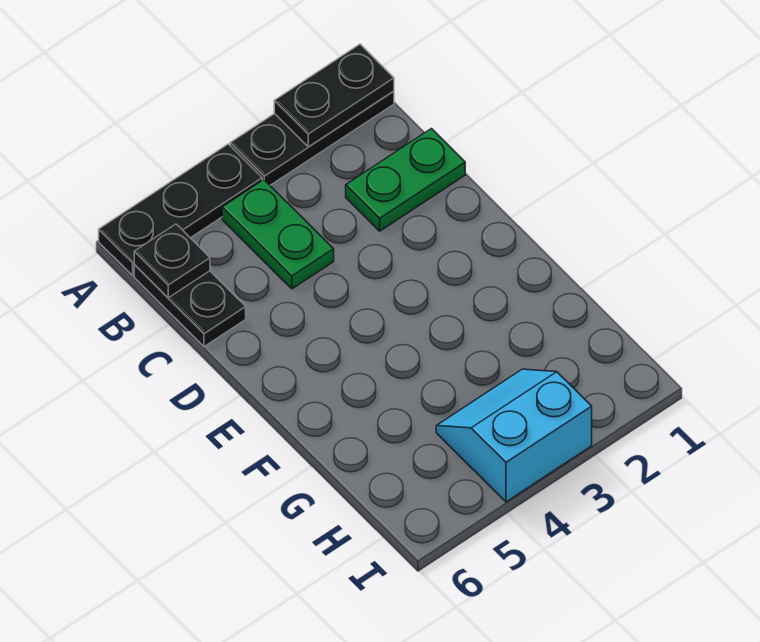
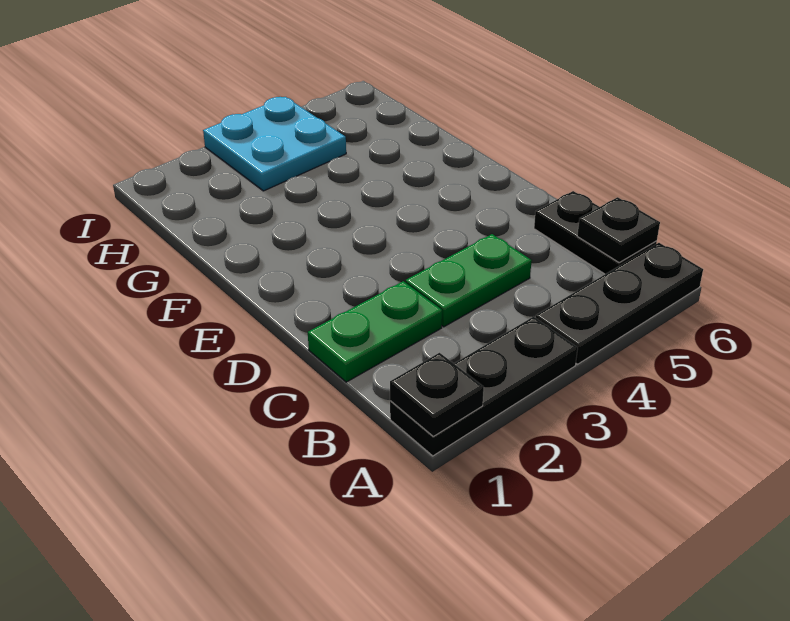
black 1x2 plate [274,44,394,147] -> black 1x1 plate [390,353,484,436]
green 1x2 plate [222,180,334,289] -> green 1x2 plate turned to [406,234,532,327]
cyan 2x2 slope [436,369,592,502] -> cyan 2x2 plate [203,97,346,191]

